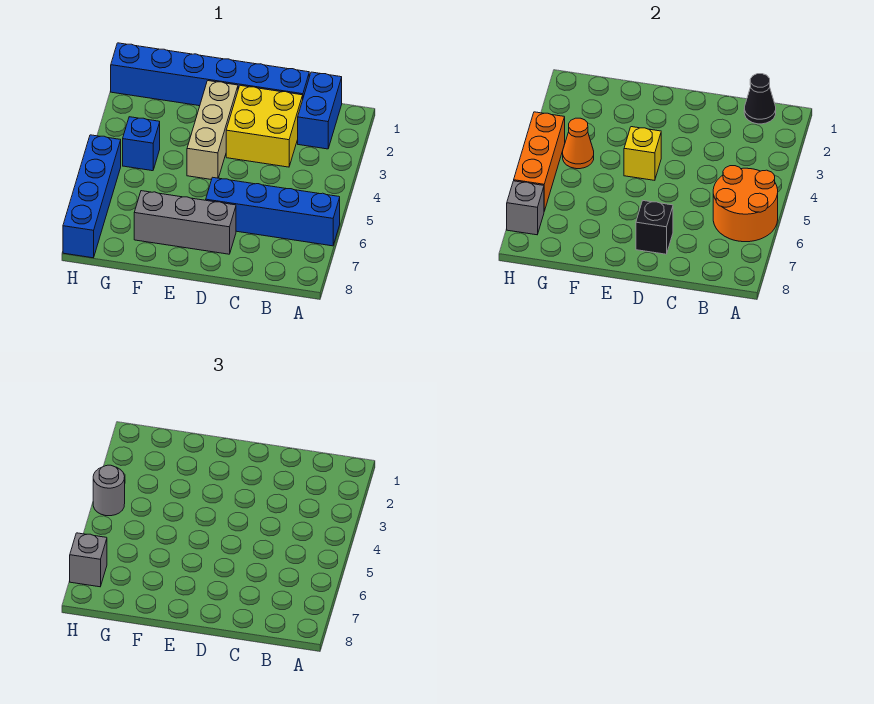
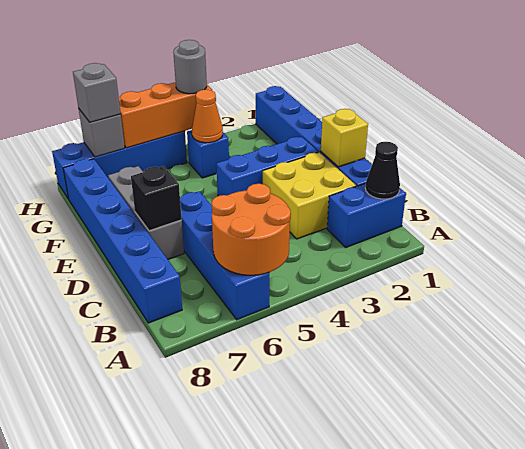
none -> blue 1x6 brick [63,159,182,323]
tan 1x3 brick [187,81,238,180] -> blue 1x3 brick [216,137,318,196]
yellow 1x1 brick [624,127,661,180] -> yellow 1x1 brick moved to [321,109,368,167]

